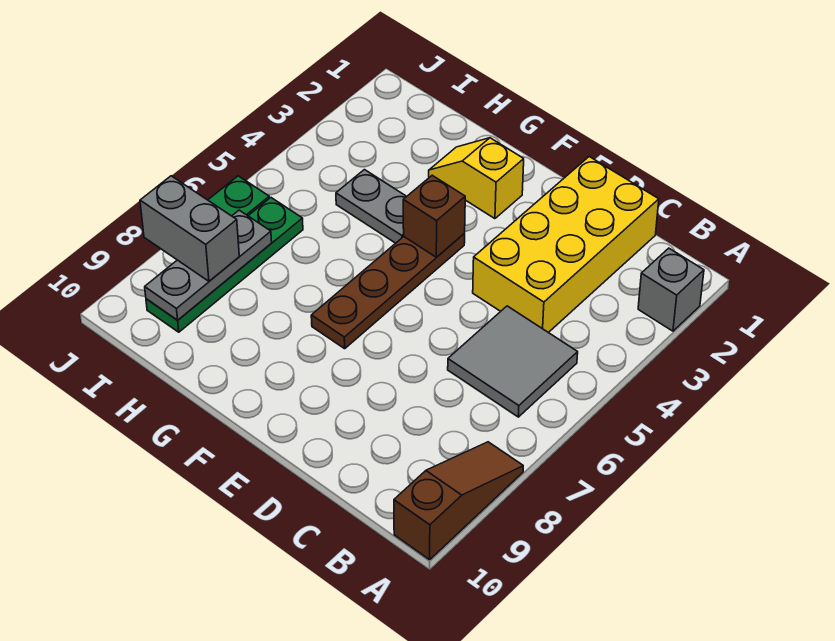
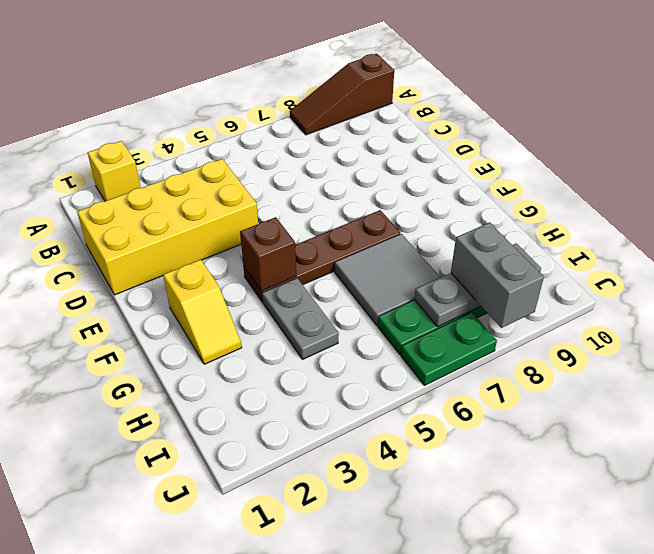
grey 1x1 brick [638,248,704,331] -> yellow 1x1 brick [88,141,141,201]
grey 2x2 tile [448,306,578,417] -> grey 2x2 tile moved to [335,234,440,325]

